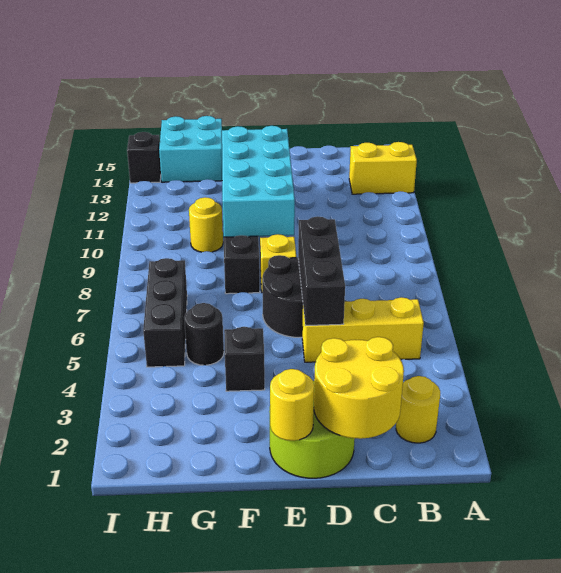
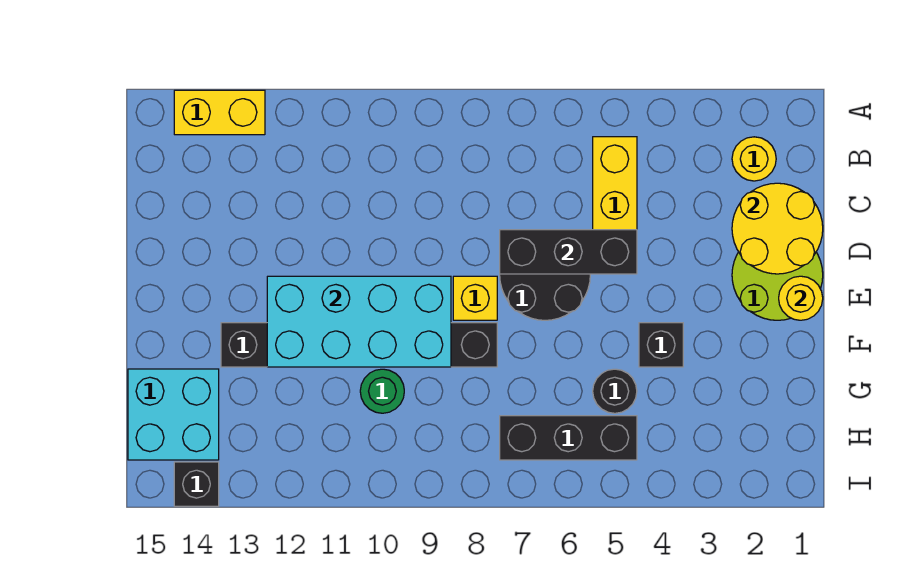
yellow 1x2 brick [349,142,417,194] -> yellow 1x2 brick turned to [174,90,265,135]
yellow 1x1 round brick [189,197,223,252] -> green 1x1 round brick [360,369,404,413]

